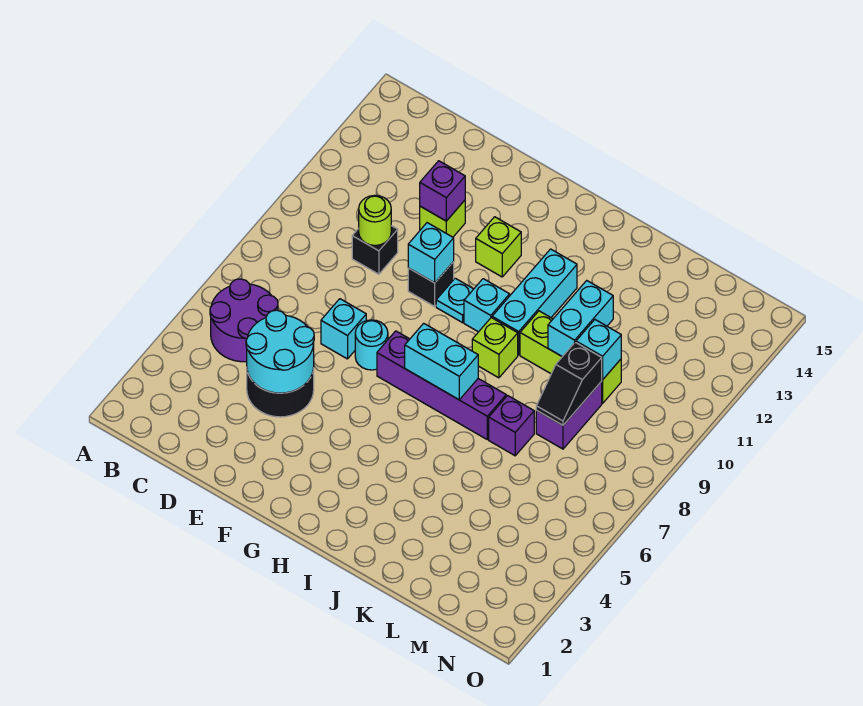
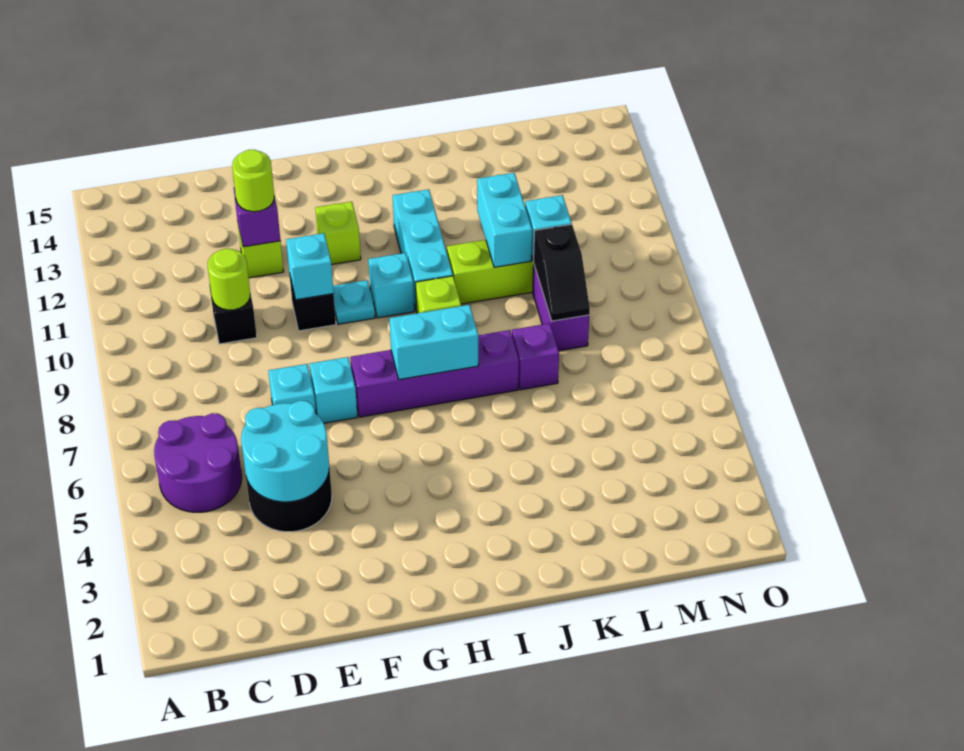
none -> lime 1x1 round brick [232,150,274,212]
cyan 1x1 round brick [355,320,388,370] -> cyan 1x1 brick [310,357,357,423]

